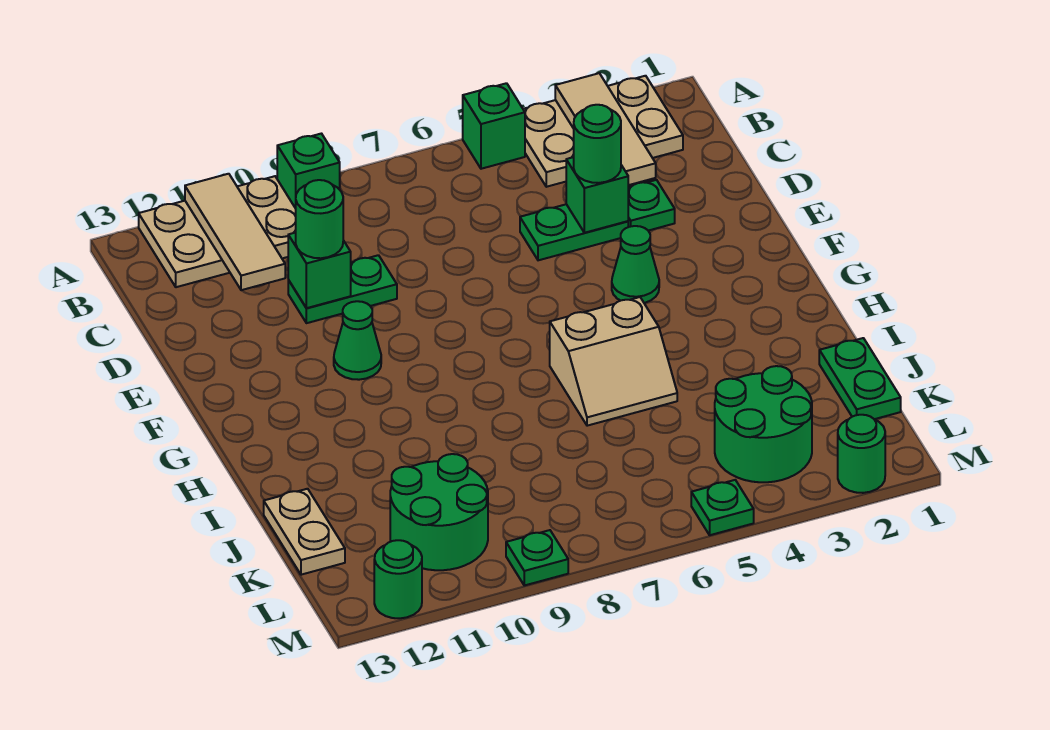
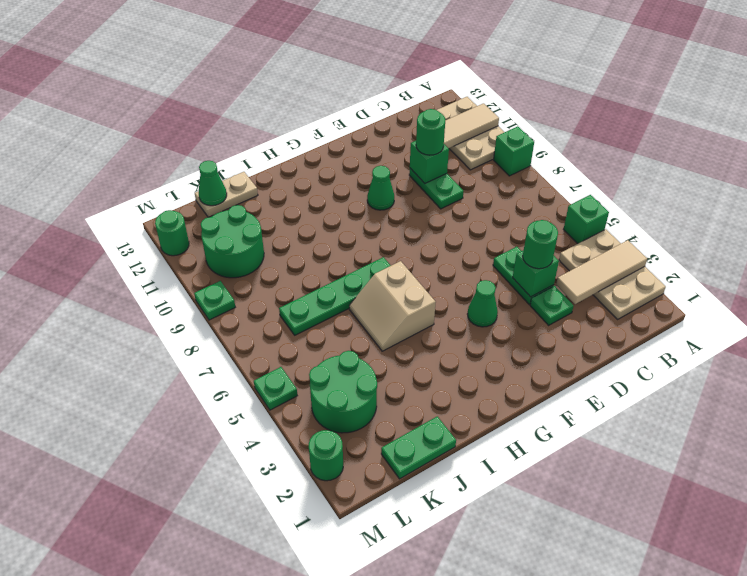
none -> green 1x4 plate [279,257,391,335]
none -> green 1x1 cone [199,161,227,206]

